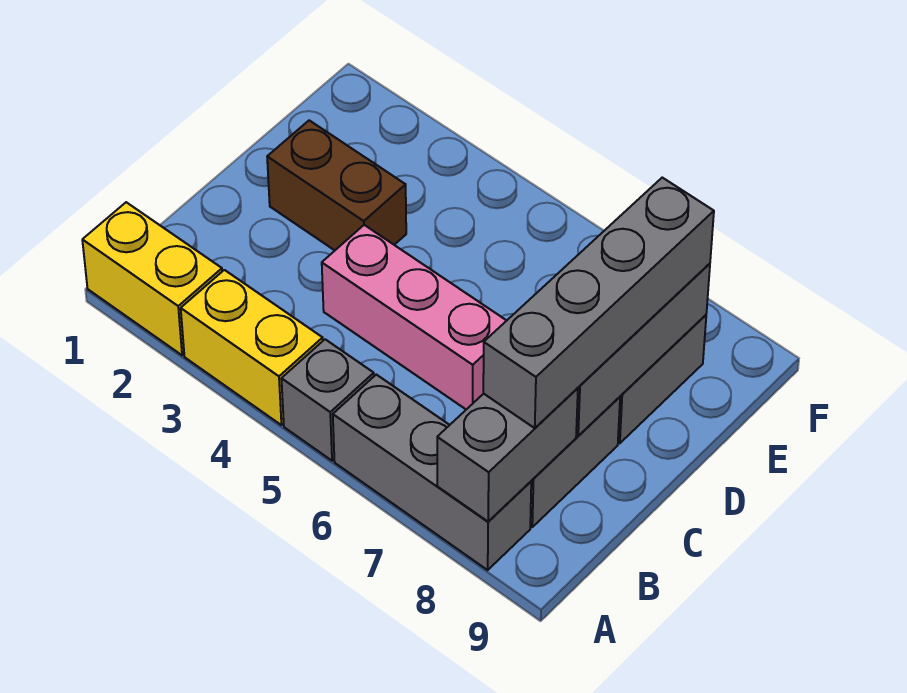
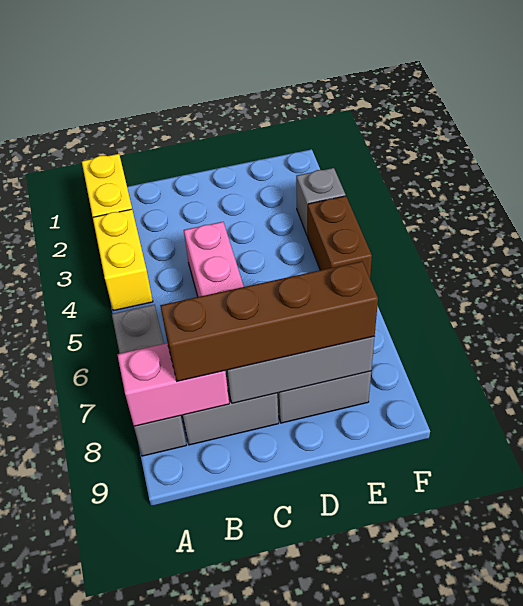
grey 1x1 brick [281,339,374,461] -> grey 1x1 brick moved to [296,168,346,236]
grey 1x2 brick [437,388,578,522] -> pink 1x2 brick [117,343,229,426]
grey 1x4 brick [483,178,714,428] -> brown 1x4 brick [160,261,378,381]
brown 1x2 brick [267,120,406,250] -> brown 1x2 brick moved to [308,196,372,278]

